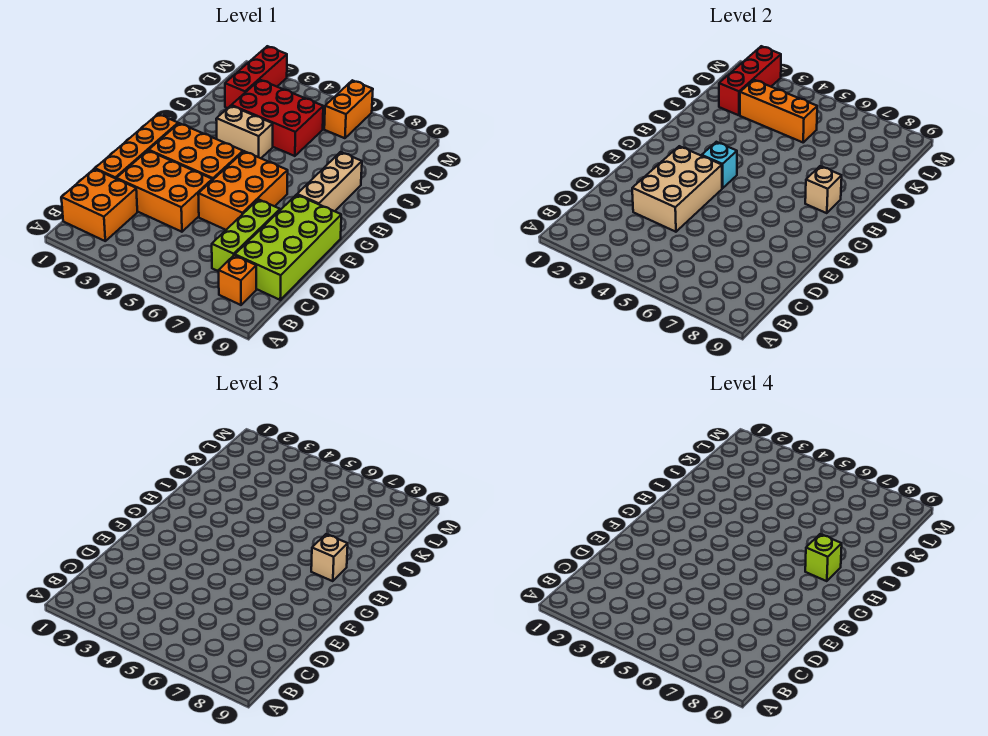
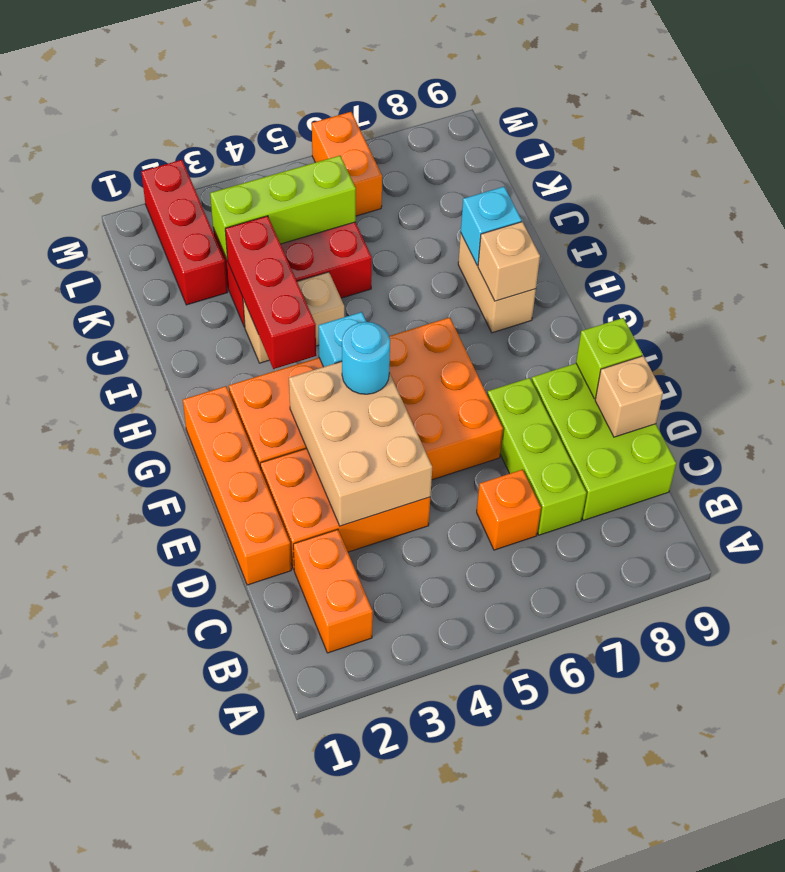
orange 2x2 brick [61,169,137,241] -> orange 1x2 brick [293,529,373,653]
orange 1x1 brick [219,255,256,305] -> orange 1x1 brick moved to [477,469,541,550]
lime 2x4 brick [235,195,341,300] -> lime 2x3 brick [532,363,676,520]
none -> cyan 1x1 round brick [342,322,390,394]
tan 1x3 brick [297,152,362,211] -> tan 1x2 brick [458,234,536,333]
tan 1x1 brick [311,534,348,581] -> tan 1x1 brick moved to [595,356,663,437]
lime 1x1 brick [805,534,842,581] -> lime 1x1 brick moved to [576,318,643,399]
none -> cyan 1x1 brick [461,187,522,265]
red 1x3 brick [719,46,781,115] -> red 1x3 brick moved to [225,216,316,369]
orange 1x3 brick [740,80,817,142] -> lime 1x3 brick [210,156,356,260]

